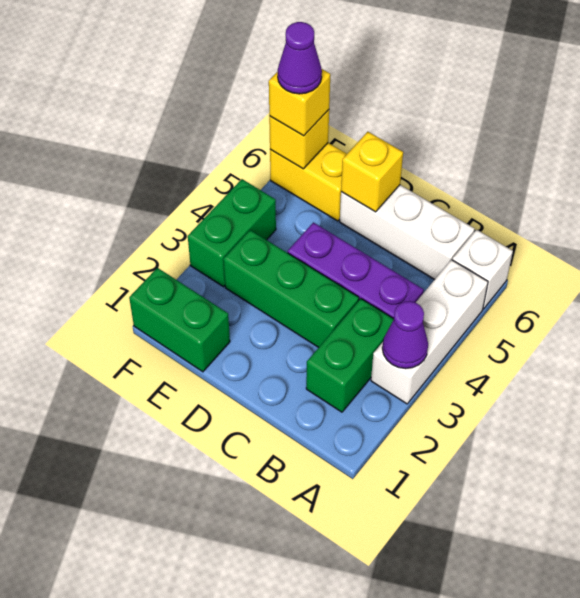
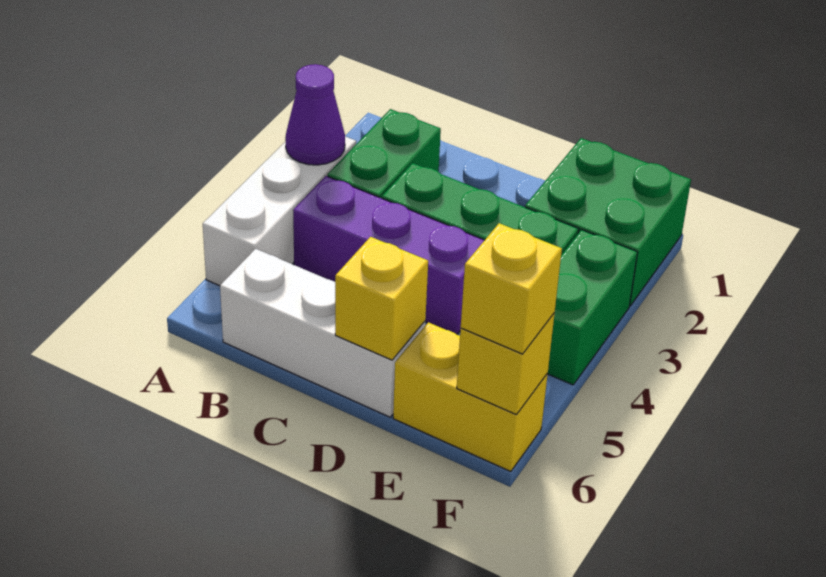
white 1x1 brick [452,230,513,309] -> none
green 1x2 brick [129,268,230,372] -> green 2x2 brick [525,138,691,306]
purple 1x1 cone [278,22,322,94] -> none

